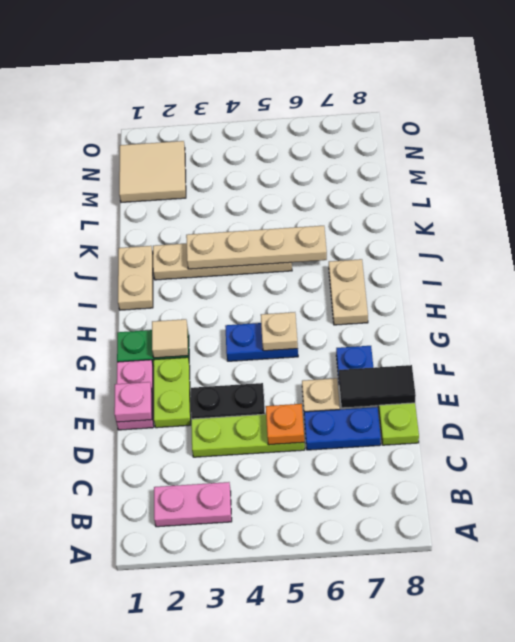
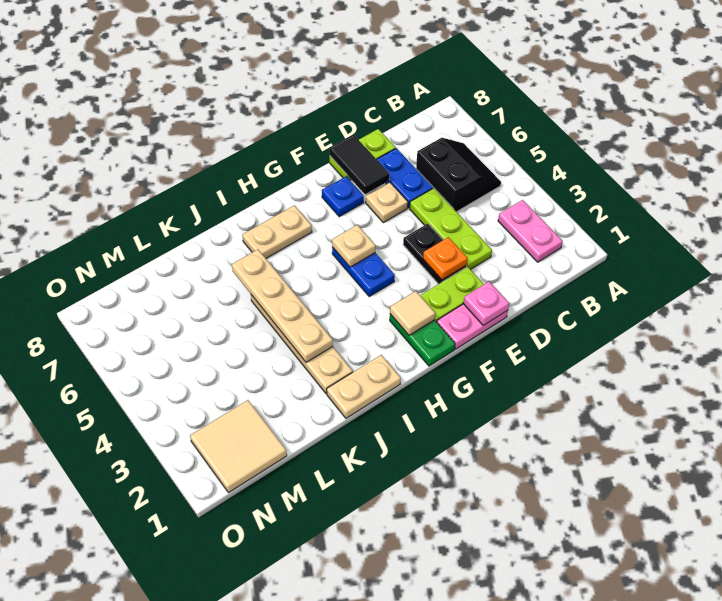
none -> black 2x2 slope [416,138,501,212]
orange 1x1 plate [266,404,304,445] -> orange 1x1 plate moved to [423,237,468,280]

